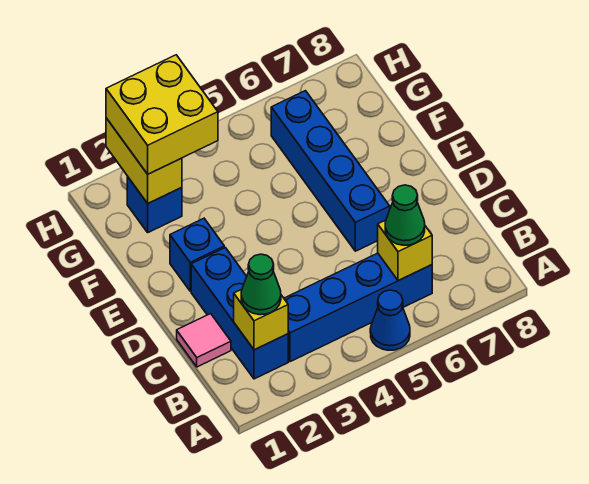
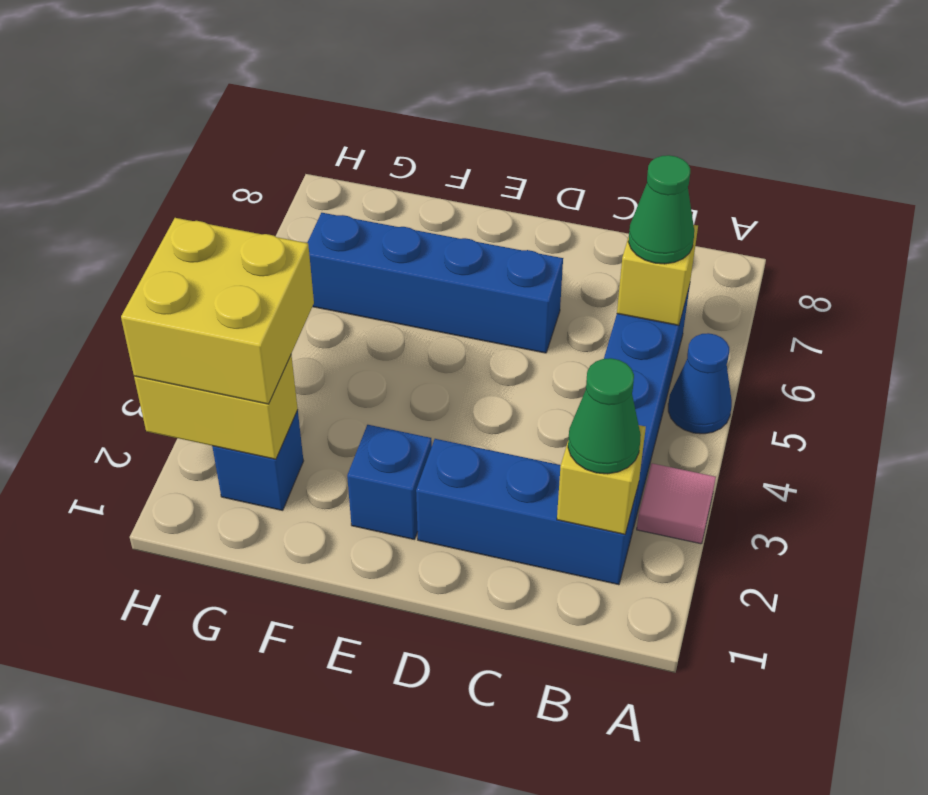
pink 1x1 tile [177,314,231,367] -> pink 1x1 tile moved to [637,463,716,544]

